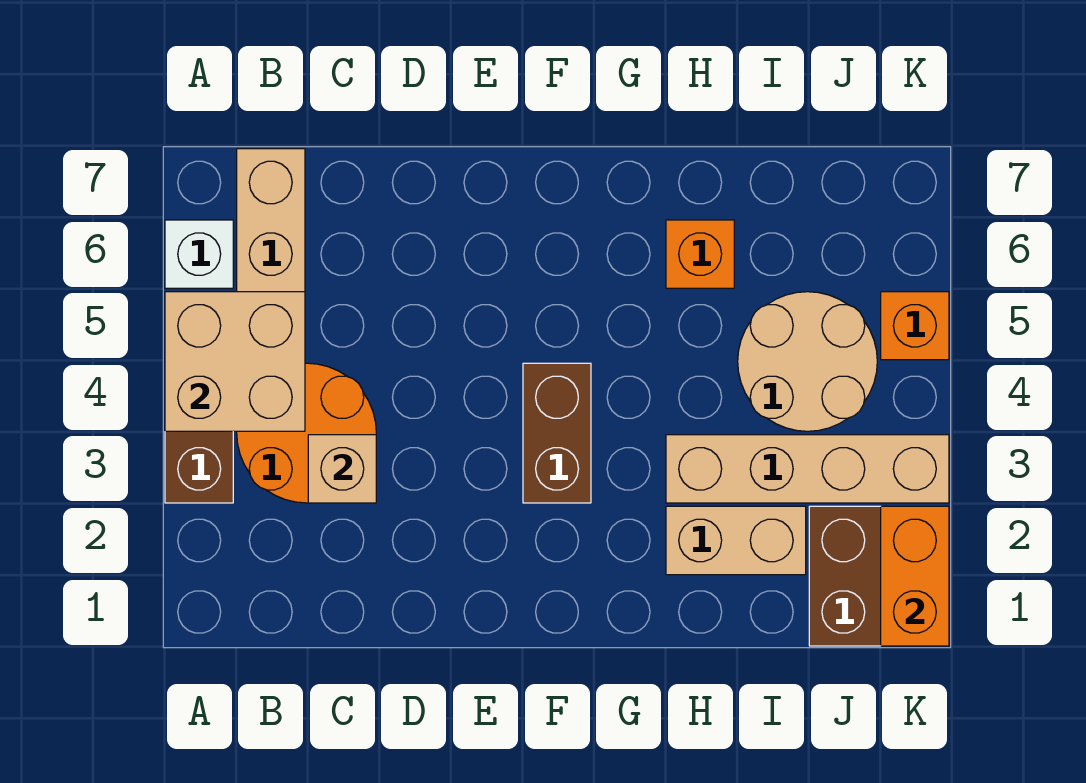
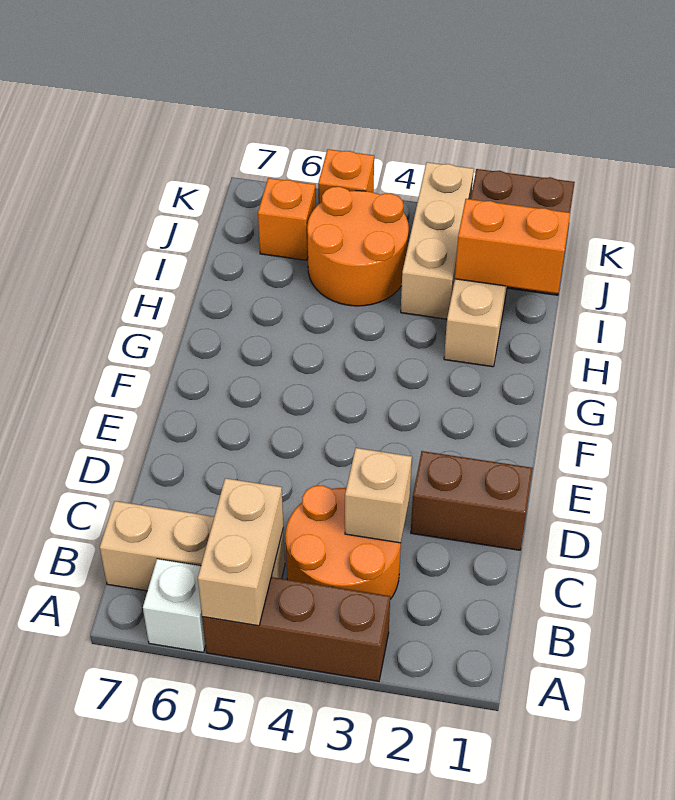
tan 2x2 brick [165,292,305,431] -> tan 1x2 brick [198,478,283,626]
brown 1x2 brick [523,363,591,503] -> brown 1x2 brick moved to [411,451,533,550]
tan 1x4 brick [666,435,949,503] -> tan 1x3 brick [401,162,474,319]
orange 1x1 brick [666,220,734,288] -> orange 1x1 brick moved to [258,178,316,260]
tan 2x2 round brick [738,292,877,431] -> orange 2x2 round brick [307,187,409,306]
orange 1x2 brick [881,506,949,646] -> orange 1x2 brick moved to [455,199,570,293]

